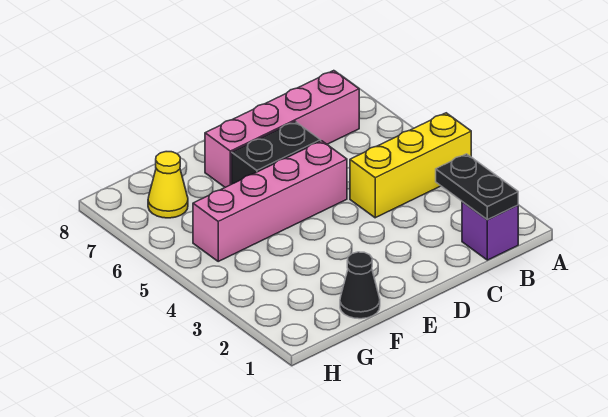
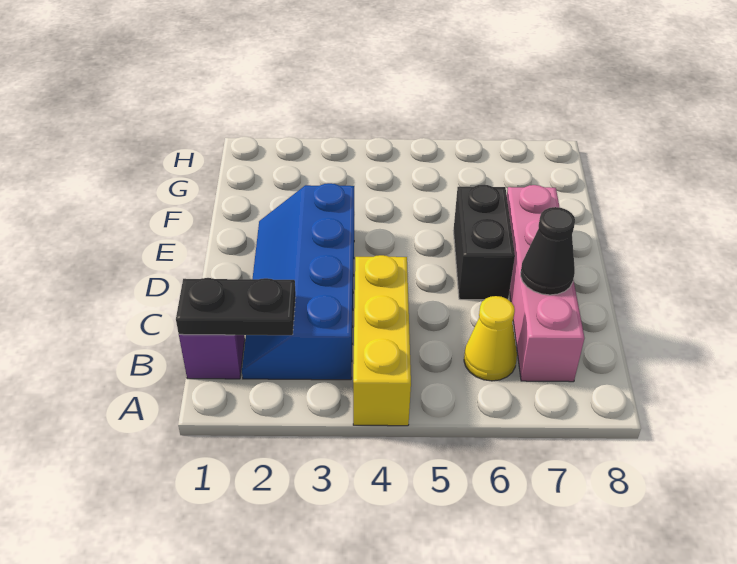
none -> blue 2x4 slope [242,183,354,380]
pink 1x4 brick [193,141,347,261] -> none
black 1x1 cone [340,252,380,319] -> black 1x1 cone moved to [521,207,575,295]
yellow 1x1 cone [148,152,188,218] -> yellow 1x1 cone moved to [464,296,517,381]

